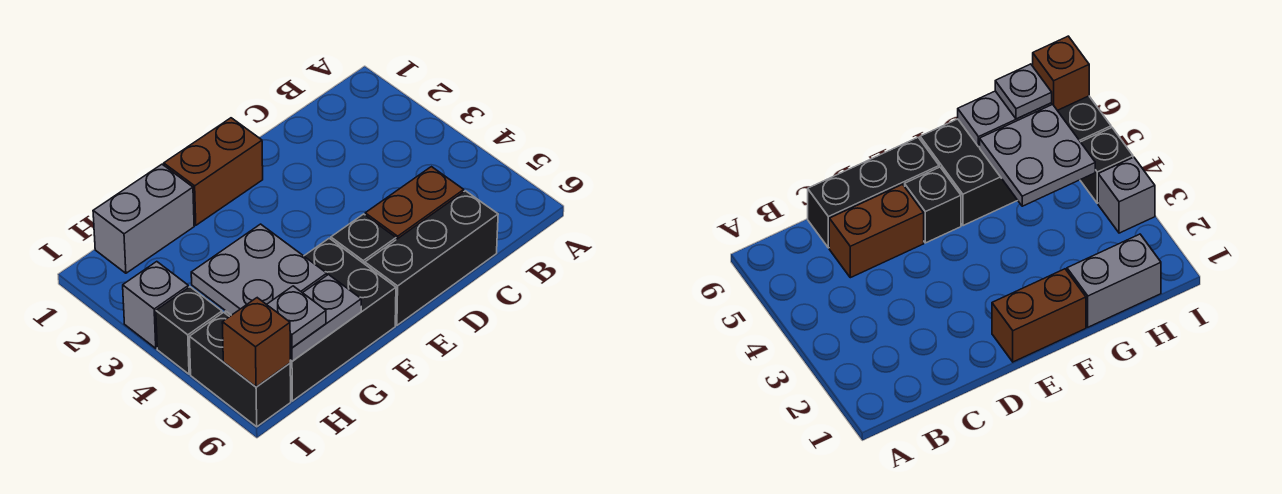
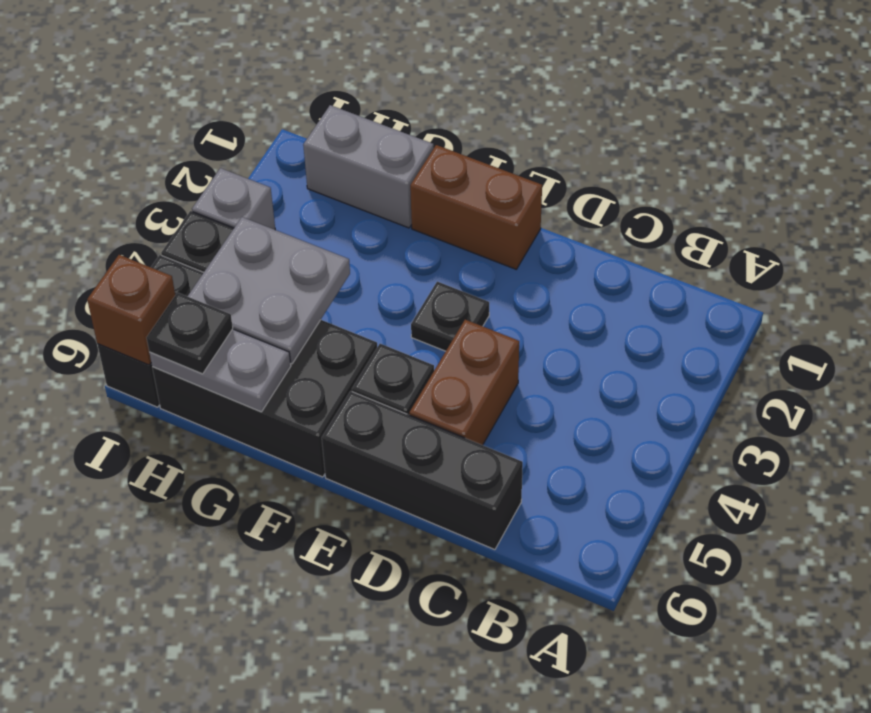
brown 1x2 brick [365,167,464,240] -> brown 1x2 brick turned to [409,320,519,445]
none -> black 1x1 plate [411,282,489,351]
grey 1x1 plate [267,286,326,348] -> black 1x1 plate [147,293,233,374]

